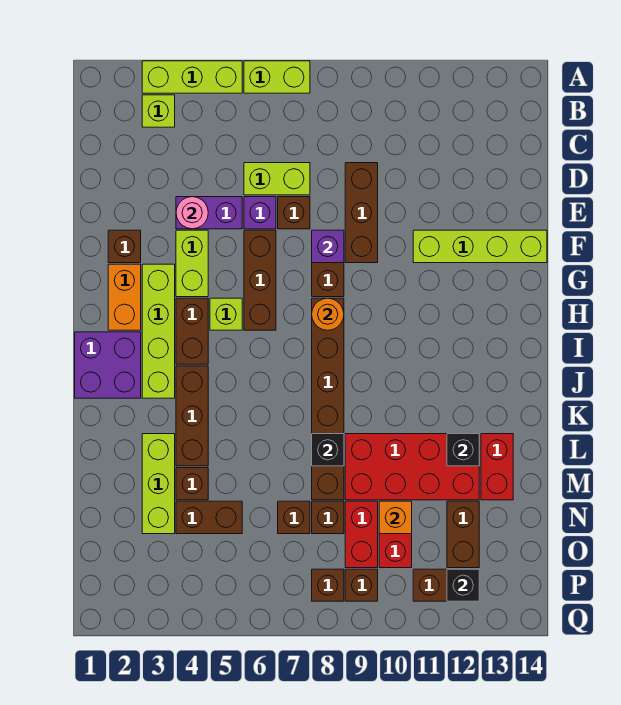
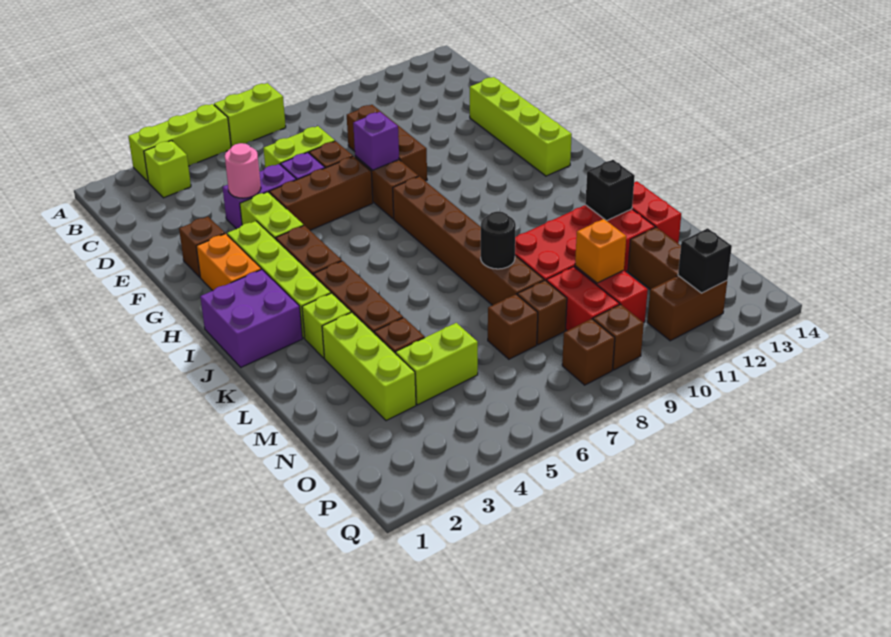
brown 1x3 brick [244,230,276,330] -> brown 1x3 brick turned to [269,156,373,230]
lime 1x4 brick [413,230,547,263] -> lime 1x4 brick turned to [470,77,572,176]
lime 1x1 brick [210,298,242,330] -> lime 1x1 brick moved to [302,293,351,358]
orange 1x1 round brick [312,298,344,330] -> none
black 1x1 brick [312,434,344,466] -> black 1x1 round brick [481,211,516,269]
brown 1x2 brick [176,501,242,534] -> lime 1x2 brick [396,323,478,405]

